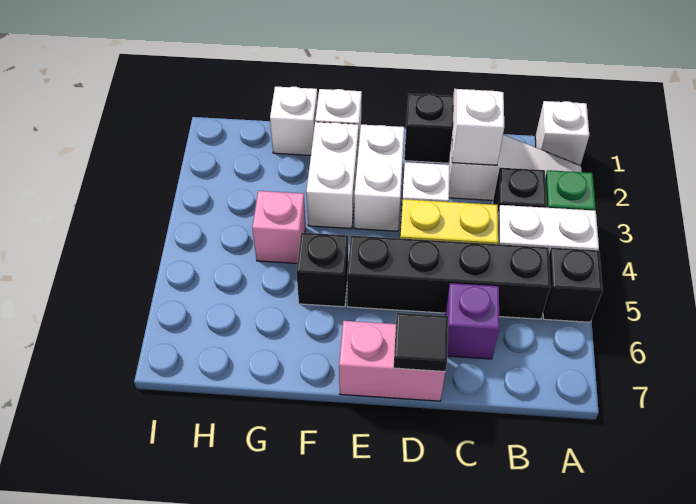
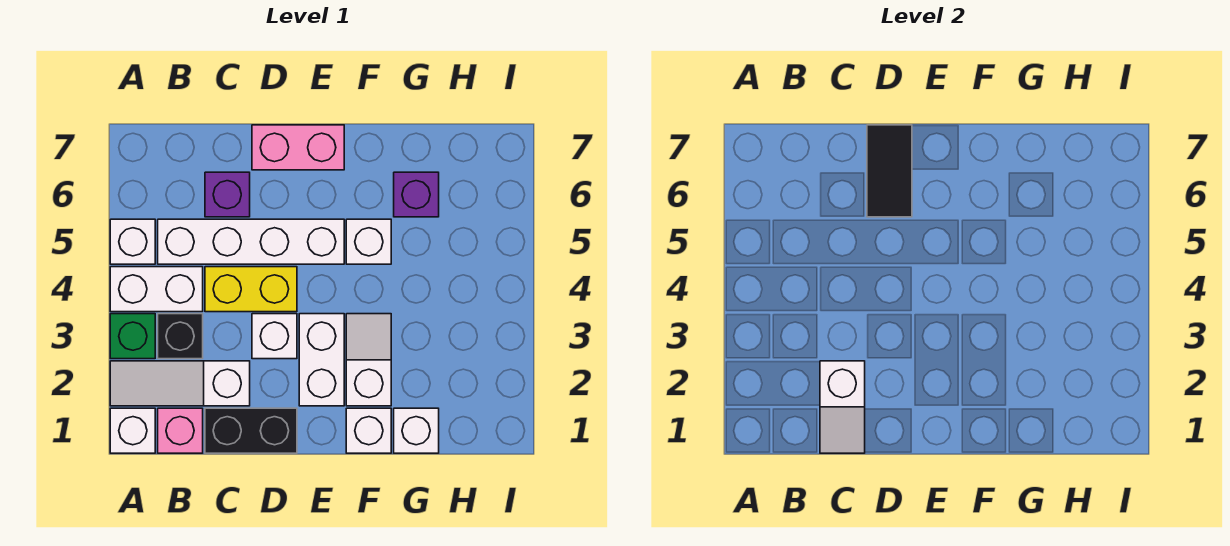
black 1x1 brick [543,248,603,322] -> white 1x1 brick [110,219,155,264]
black 1x4 brick [347,236,551,319] -> white 1x4 brick [158,219,344,264]
black 1x1 tile [394,313,448,372] -> black 1x2 tile [867,125,912,217]
white 1x2 brick [306,122,359,229] -> white 1x2 slope [346,314,391,406]
black 1x1 brick [296,233,348,307] -> white 1x1 brick [346,219,391,264]
pink 1x1 brick [252,191,306,263] -> pink 1x1 brick moved to [158,408,203,453]
none -> purple 1x1 brick [394,172,439,217]

